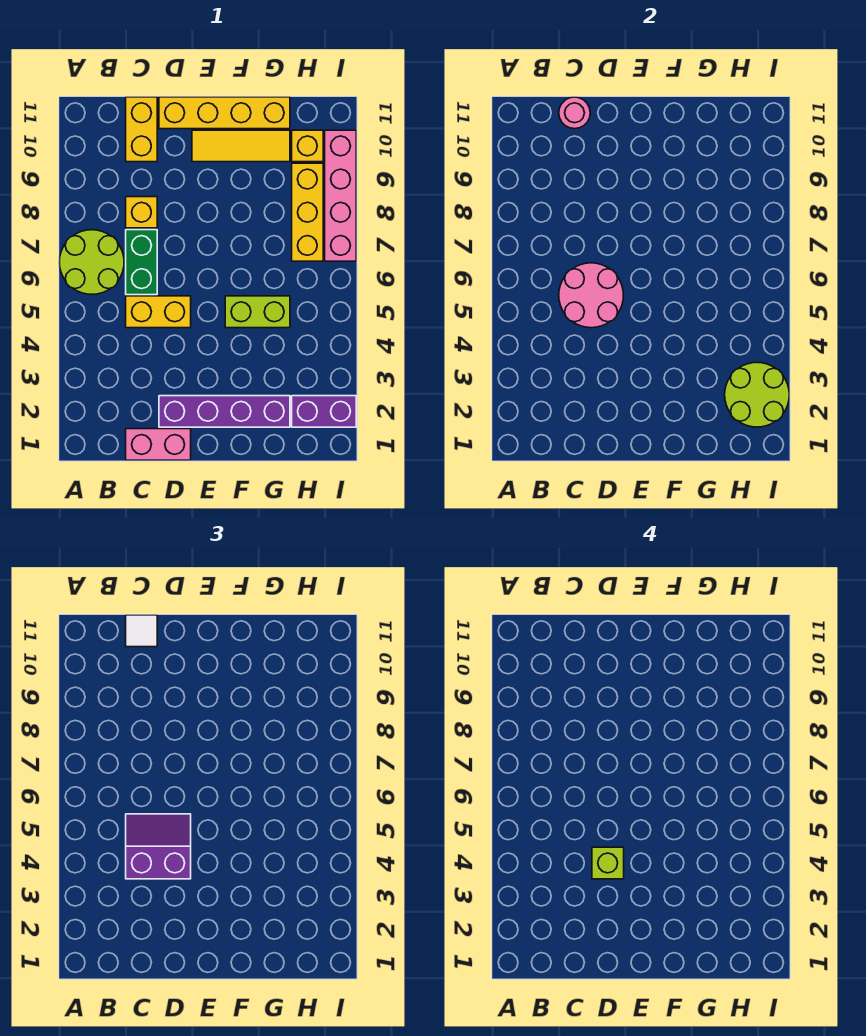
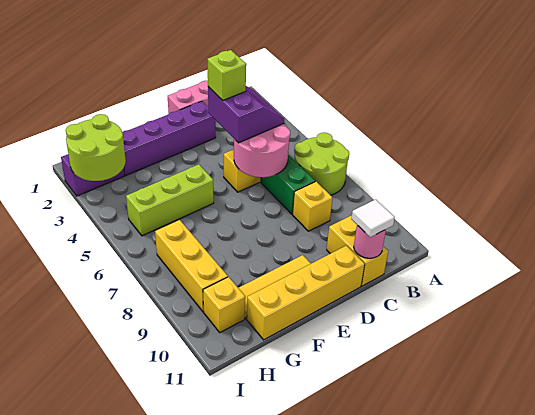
purple 2x2 slope [126,814,191,879] -> purple 2x2 slope turned to [208,86,284,143]
lime 1x2 brick [225,296,290,328] -> lime 1x3 brick [126,164,214,236]
pink 1x4 brick [325,130,356,261] -> none

